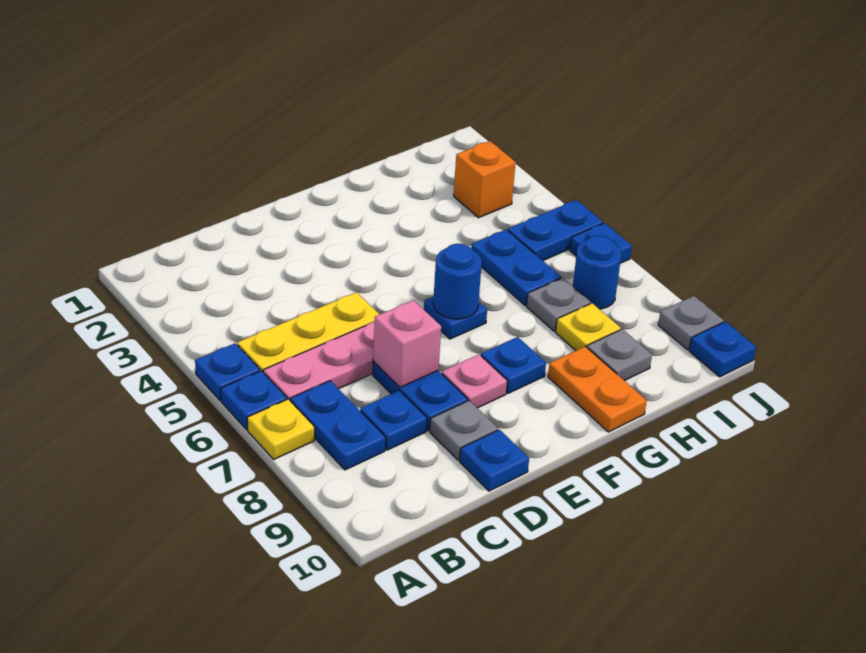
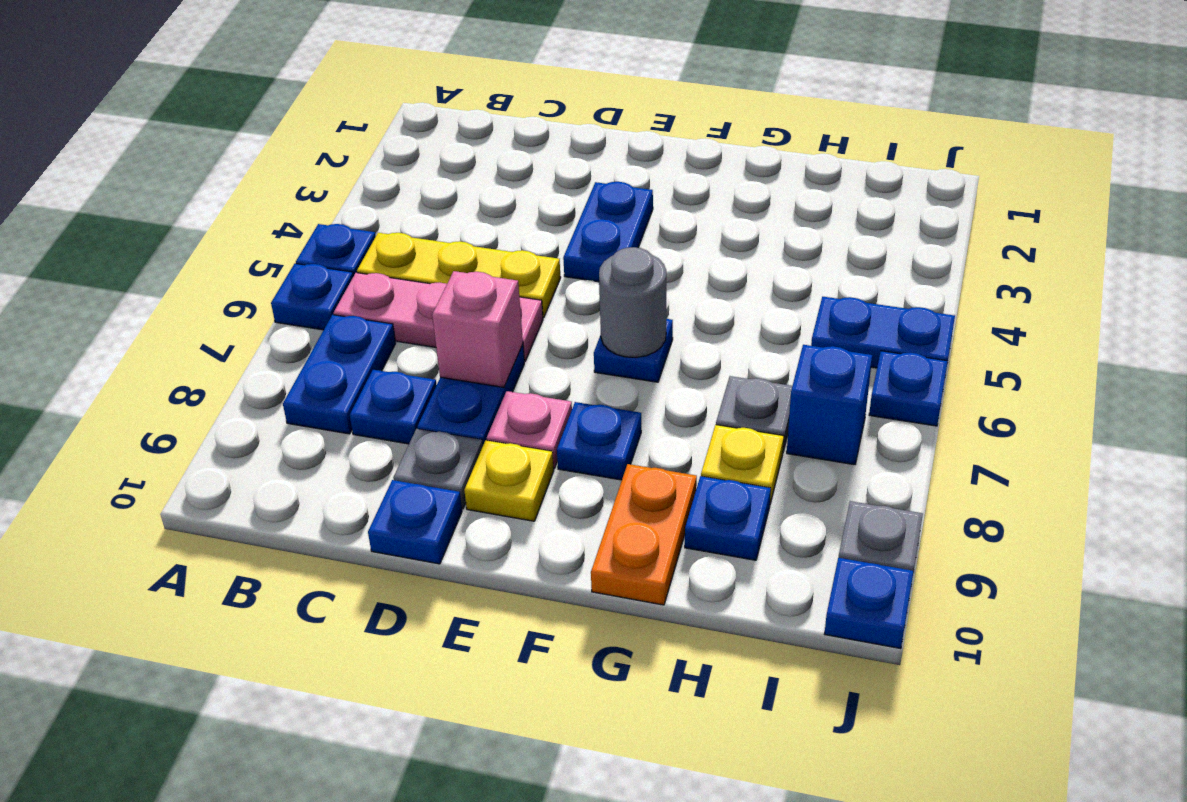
yellow 1x1 plate [247,399,315,459] -> yellow 1x1 plate moved to [464,440,554,521]
blue 1x1 round brick [433,244,482,319] -> grey 1x1 round brick [599,247,666,357]
blue 1x2 plate [471,230,561,306] -> blue 1x2 plate moved to [563,182,653,282]
grey 1x1 plate [587,329,652,381] -> blue 1x1 plate [685,476,771,560]
orange 1x1 brick [454,141,516,218] -> none
blue 1x1 round brick [573,236,622,309] -> blue 1x1 brick [787,345,872,465]

